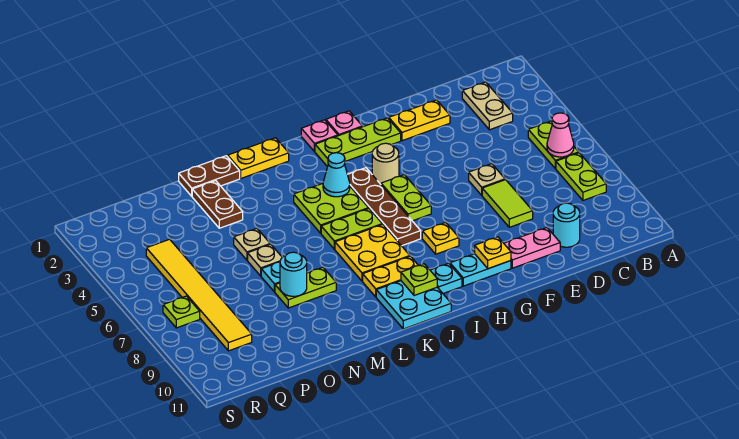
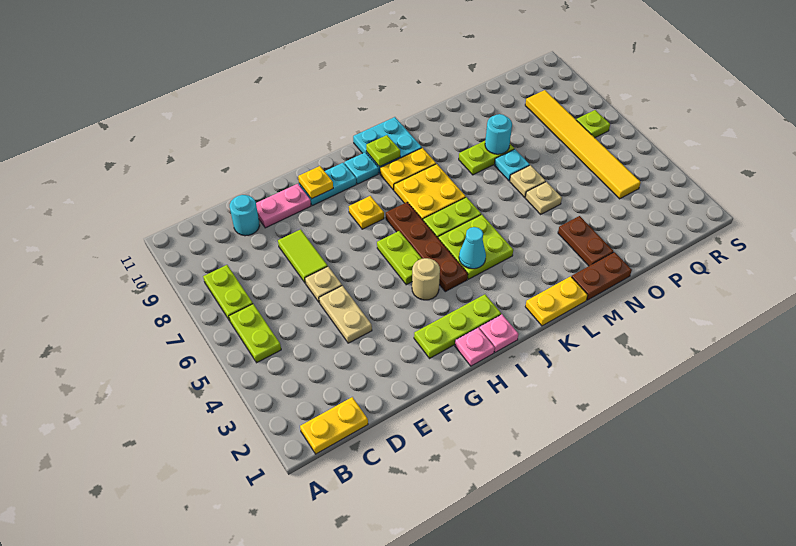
pink 1x1 cone [547,113,574,157] -> none
tan 1x2 plate [462,82,513,130] -> tan 1x2 plate moved to [319,286,372,343]
yellow 1x2 plate [389,100,450,141] -> yellow 1x2 plate moved to [300,397,368,454]

